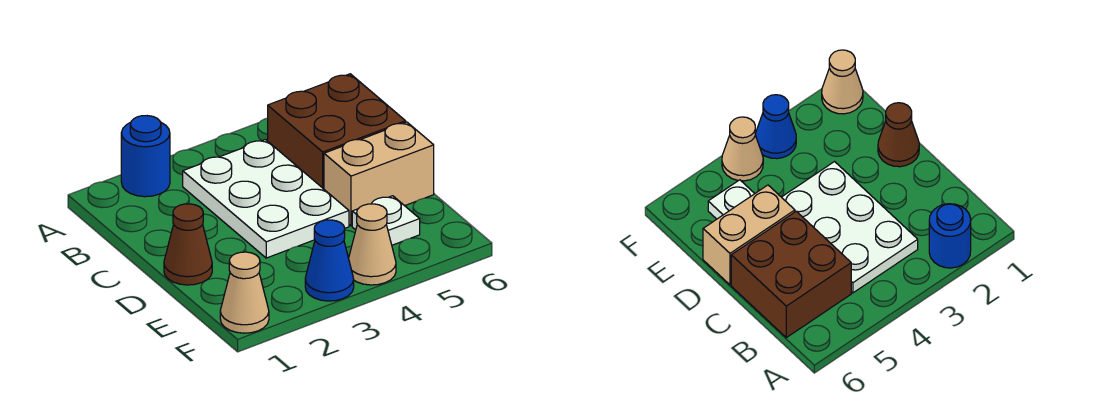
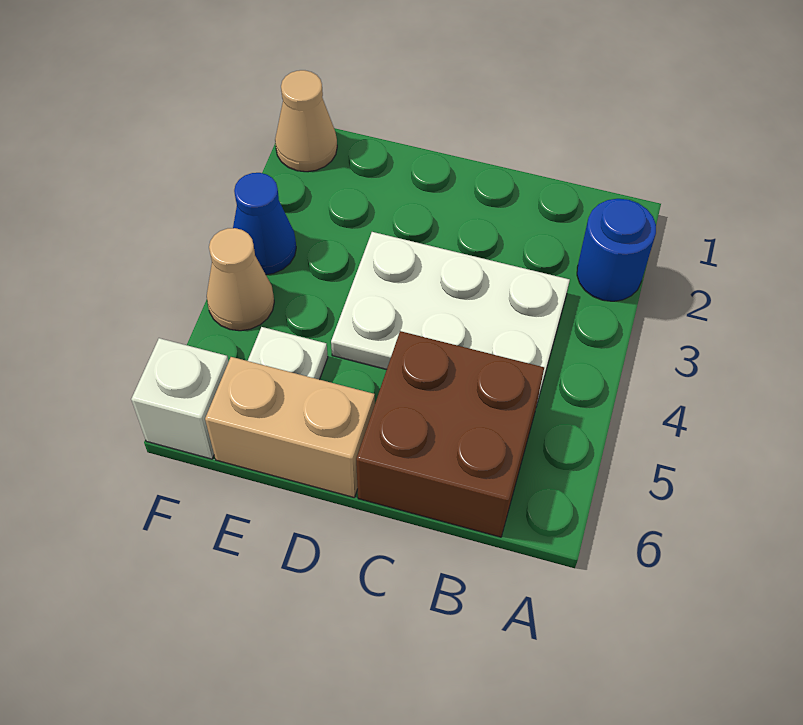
brown 1x1 cone [164,204,212,285] -> none
tan 1x2 brick [324,122,434,226] -> tan 1x2 brick turned to [205,357,375,497]
none -> white 1x1 brick [131,338,229,459]

